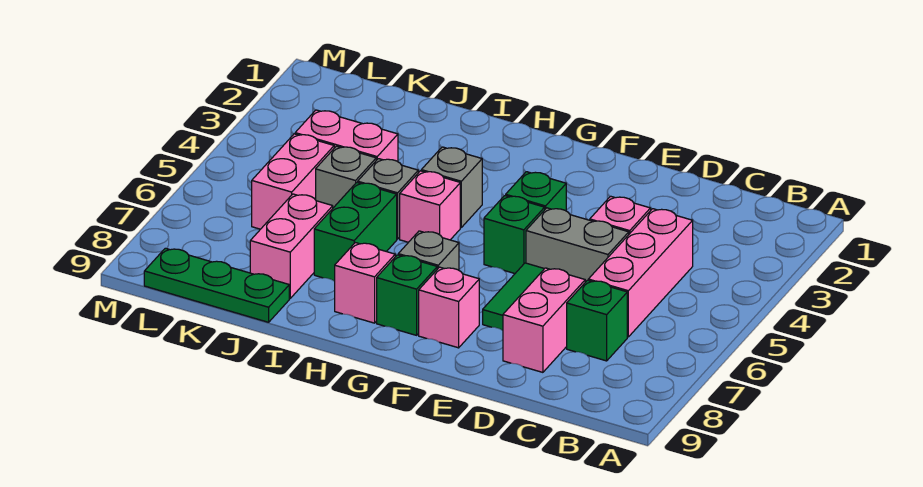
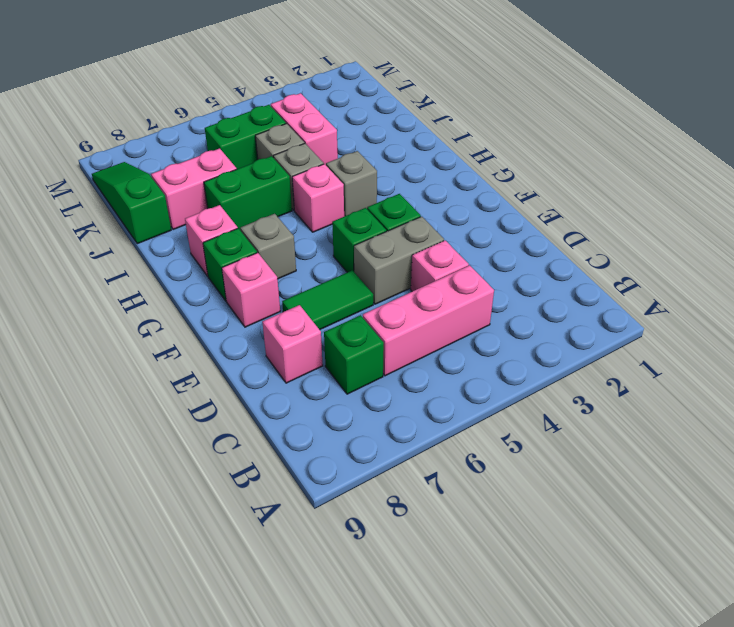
grey 1x2 brick [526,208,629,282] -> grey 1x2 brick turned to [354,217,444,304]
pink 1x2 brick [503,268,585,372] -> pink 1x1 brick [262,305,323,383]
green 1x3 plate [144,248,289,322] -> green 1x3 slope [92,162,171,244]
pink 1x2 brick [252,134,334,229] -> green 1x2 brick [205,105,286,169]

